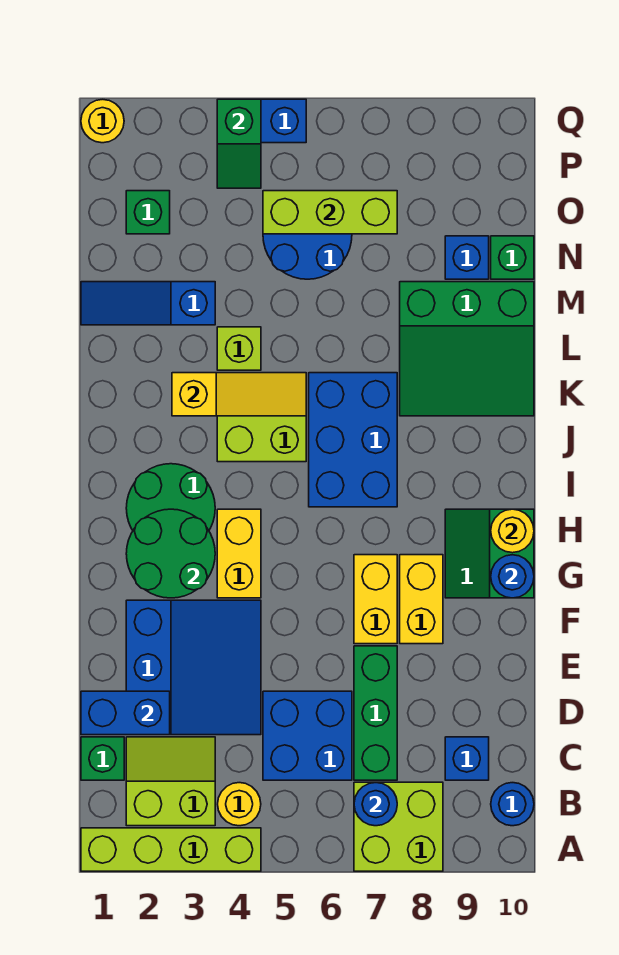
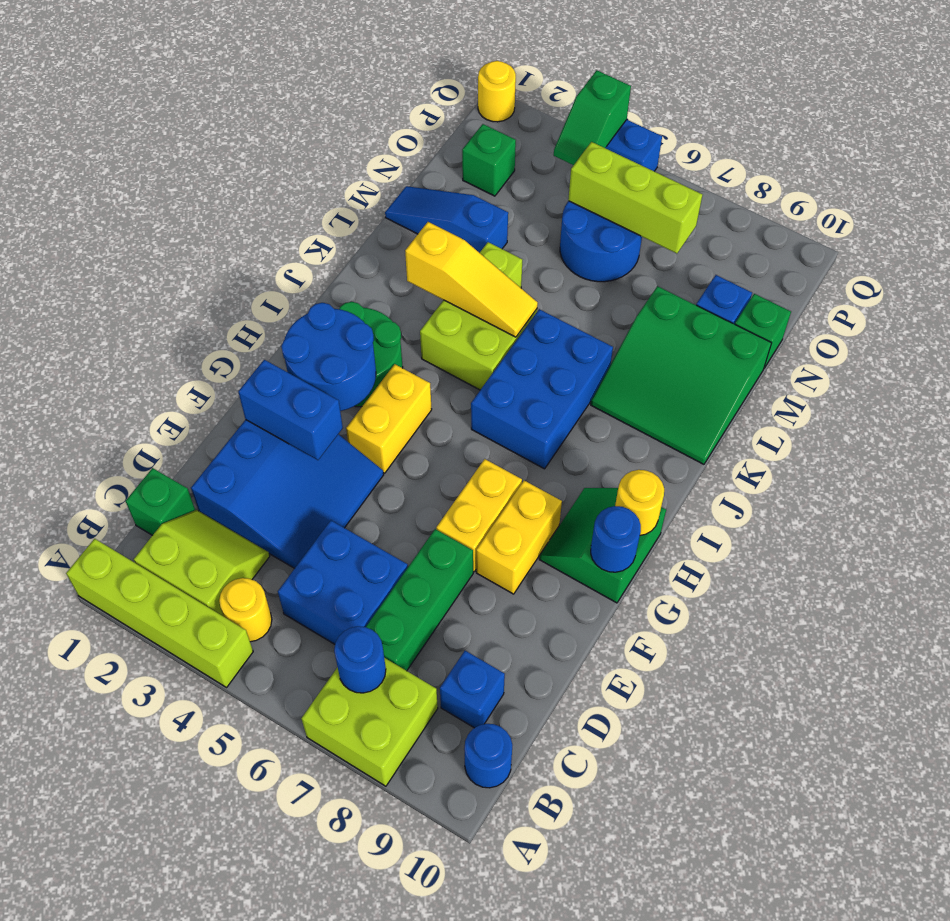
blue 1x2 brick [81,691,170,735] -> blue 1x2 brick moved to [238,360,343,460]
green 2x2 round brick [126,509,215,598] -> blue 2x2 round brick [281,303,376,411]

